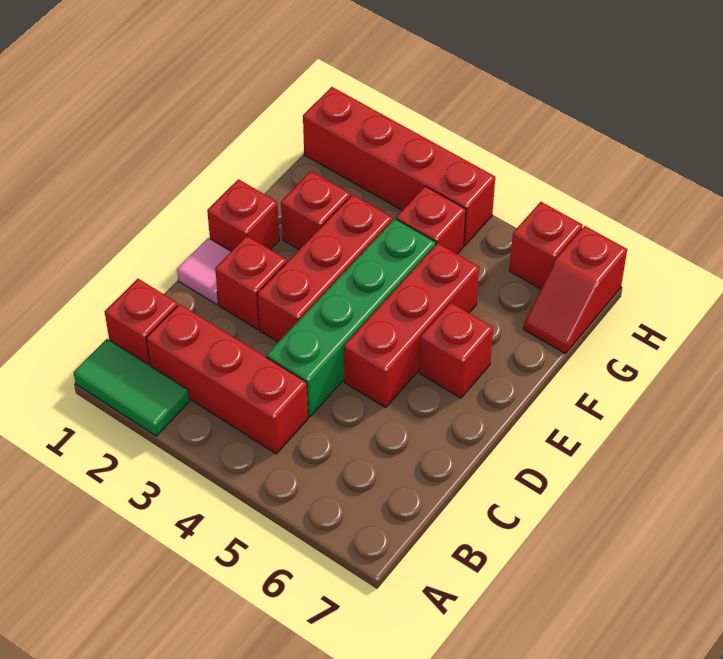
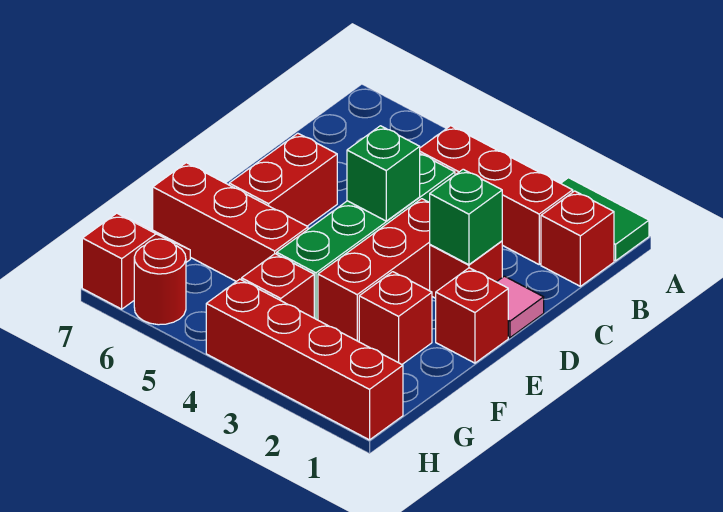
none -> green 1x1 brick [430,169,502,265]
none -> green 1x1 brick [347,126,420,221]
red 1x3 brick [344,243,479,407] -> red 1x3 brick turned to [153,163,308,281]
red 1x1 brick [419,303,493,398] -> red 1x2 brick [229,133,337,226]
red 1x1 brick [509,202,583,289] -> red 1x1 round brick [134,239,186,325]

